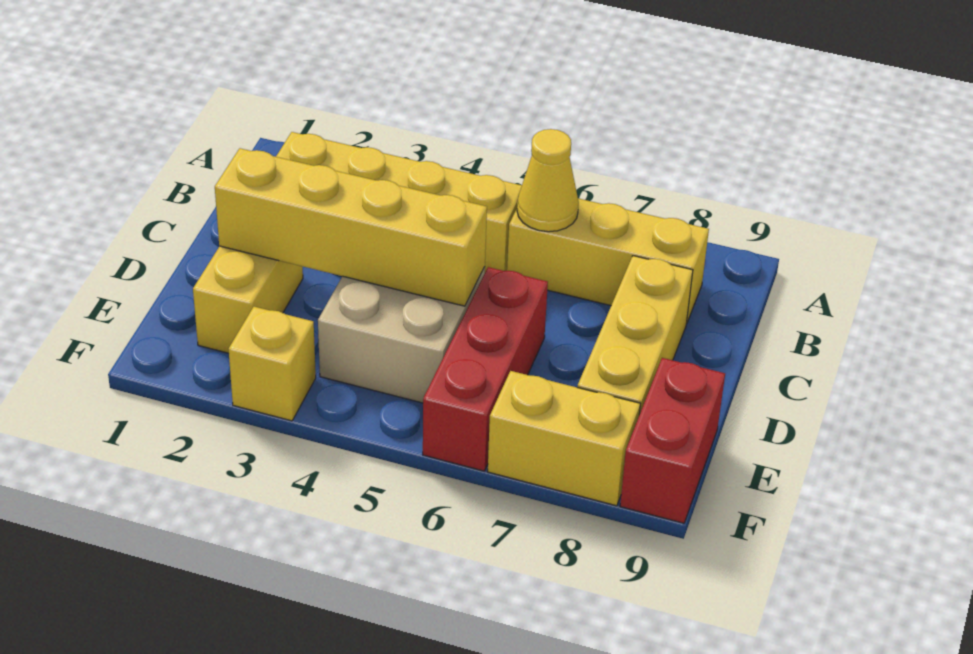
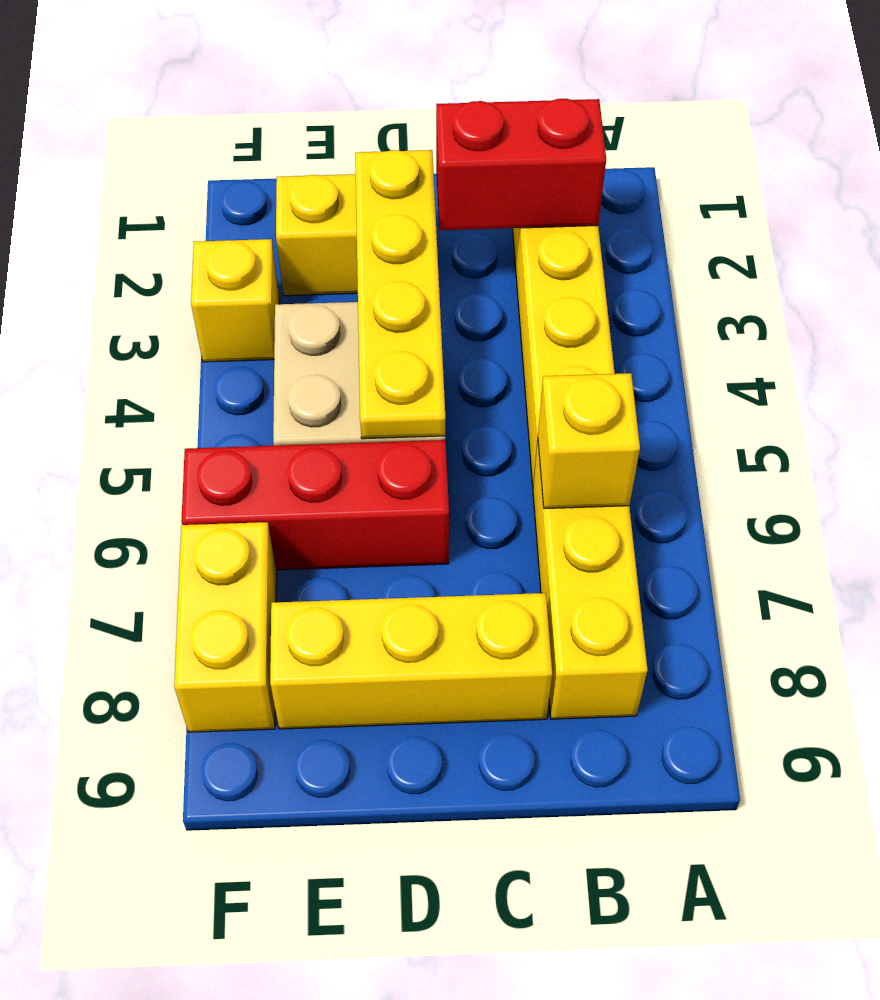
yellow 1x1 cone [517,129,579,232] -> yellow 1x1 brick [538,373,640,509]
yellow 1x4 brick [215,148,487,306] -> yellow 1x4 plate [355,150,445,439]
red 1x2 brick [620,358,725,523] -> red 1x2 brick moved to [436,99,606,230]

